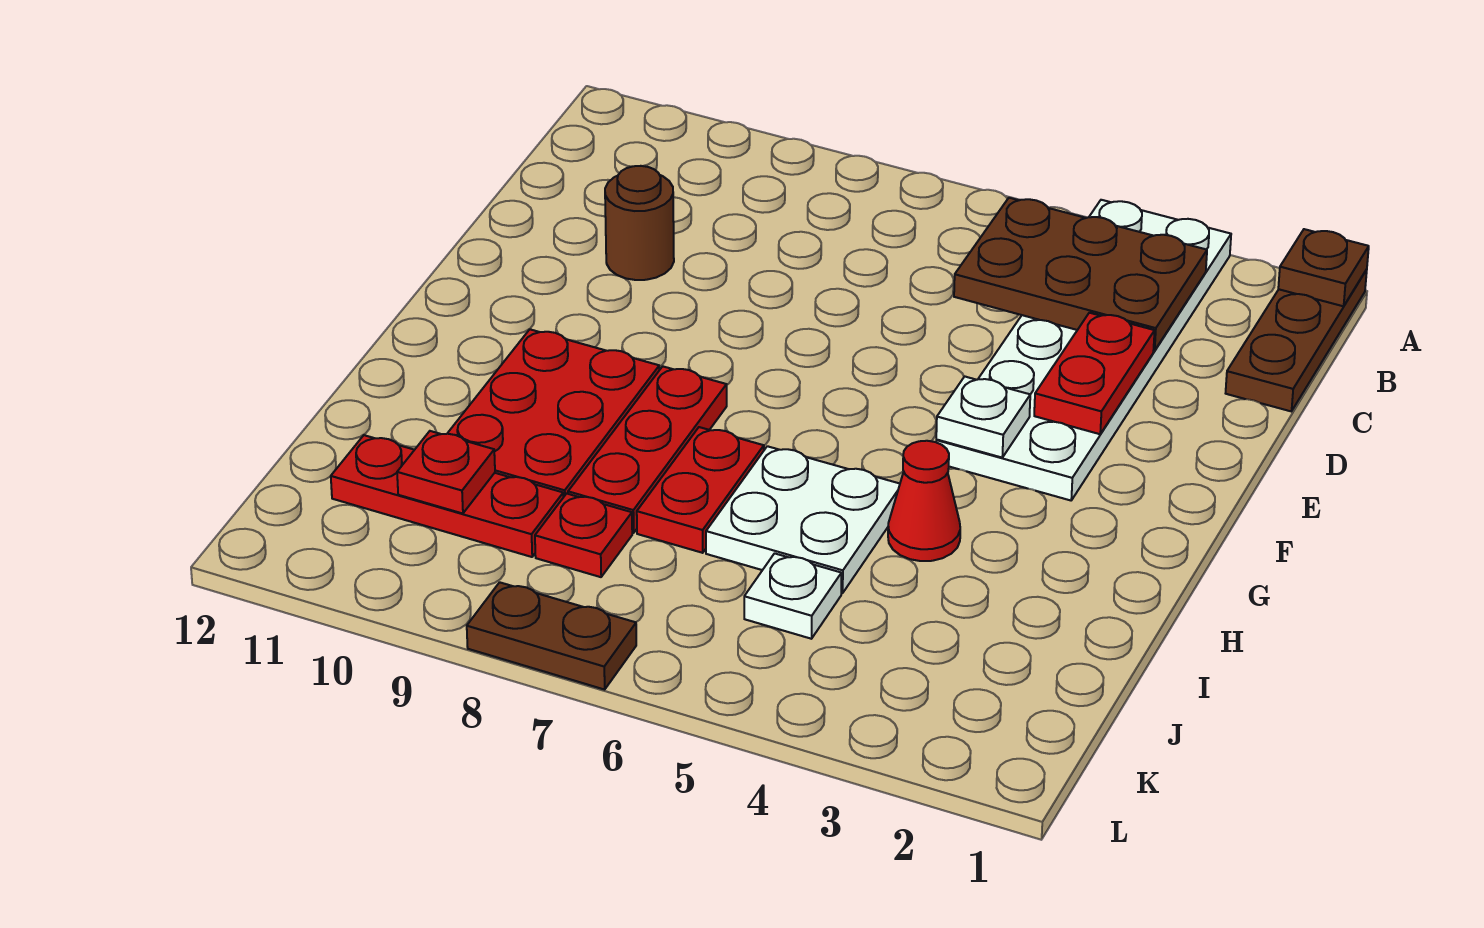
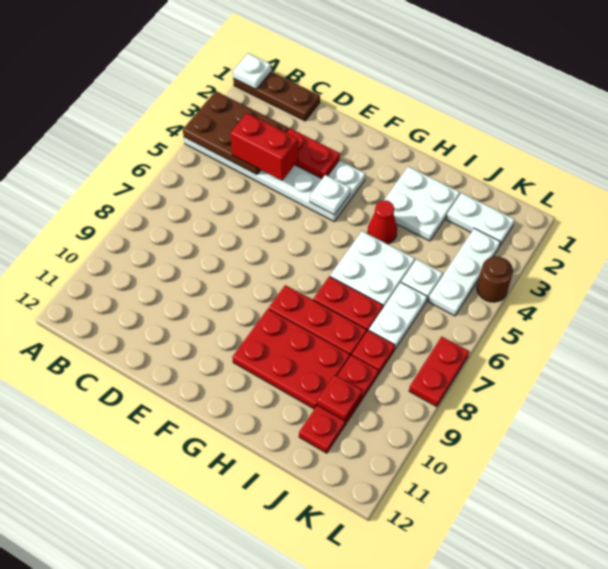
brown 1x1 plate [1278,229,1369,306] -> white 1x1 plate [233,53,271,89]
brown 2x3 plate [954,198,1207,351] -> brown 2x3 plate turned to [183,91,289,175]
none -> red 1x2 brick [230,113,298,180]
brown 1x1 round brick [605,166,674,280] -> brown 1x1 round brick moved to [477,256,513,302]
none -> white 2x2 plate [384,167,460,241]
none -> white 1x2 plate [446,193,515,246]
none -> white 1x2 plate [369,283,427,349]
none -> white 1x3 plate [428,228,500,316]
brown 1x2 plate [467,582,636,690] -> red 1x2 plate [409,337,469,407]

